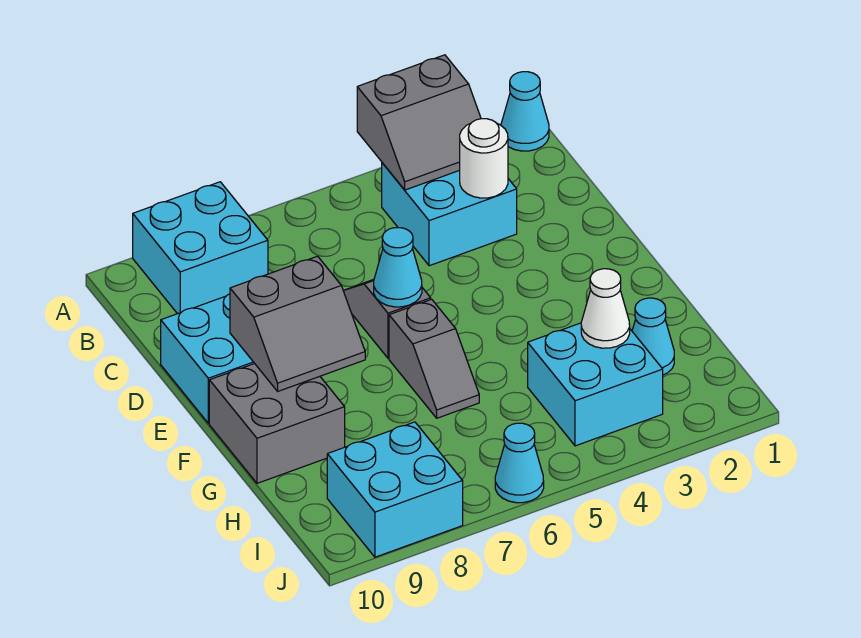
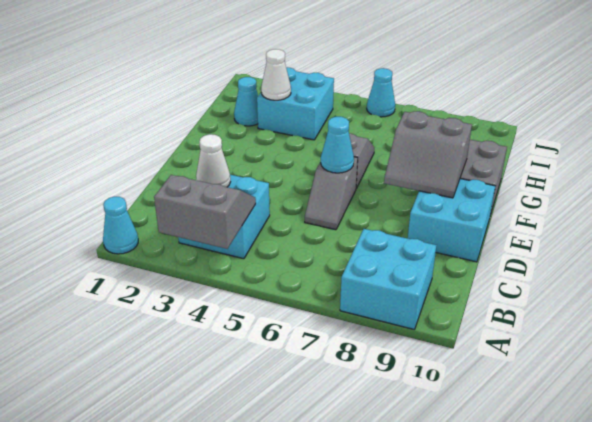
white 1x1 round brick [460,119,508,198] -> white 1x1 cone [196,134,230,187]
grey 2x2 slope [230,256,365,391] -> grey 2x2 slope turned to [384,111,472,198]
cyan 2x2 brick [327,422,463,557] -> none

